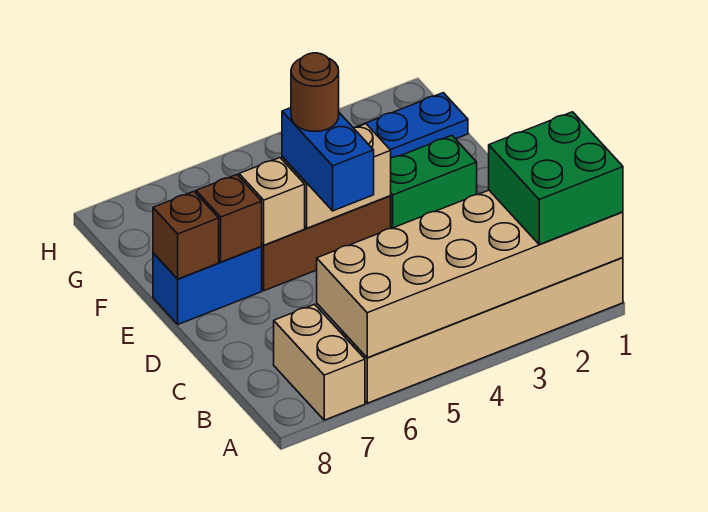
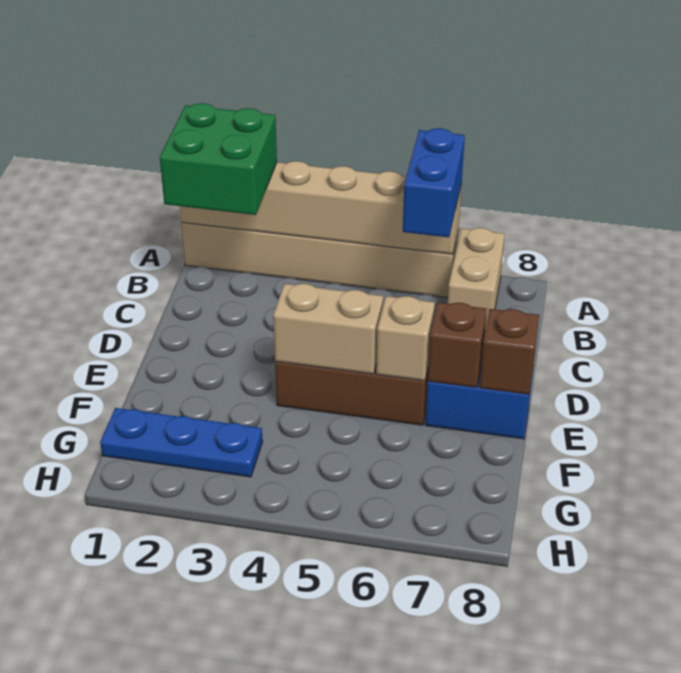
tan 2x6 brick [317,190,623,358] -> tan 1x6 brick [180,161,462,254]
blue 1x2 brick [282,108,374,211] -> blue 1x2 brick moved to [403,128,465,237]
green 1x2 brick [391,136,477,229] -> none
brown 1x1 round brick [291,53,339,131] -> none

